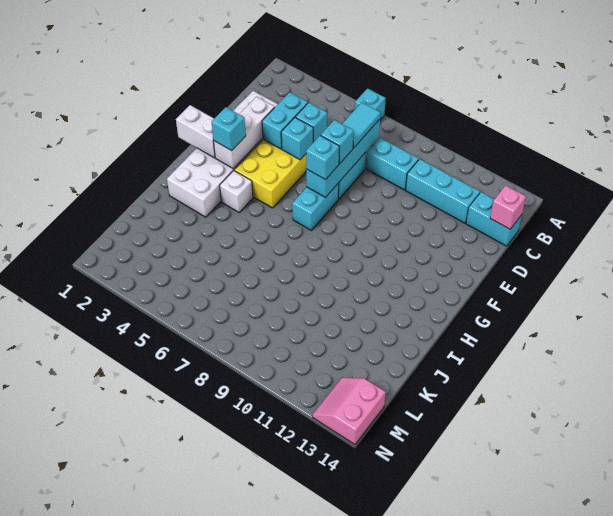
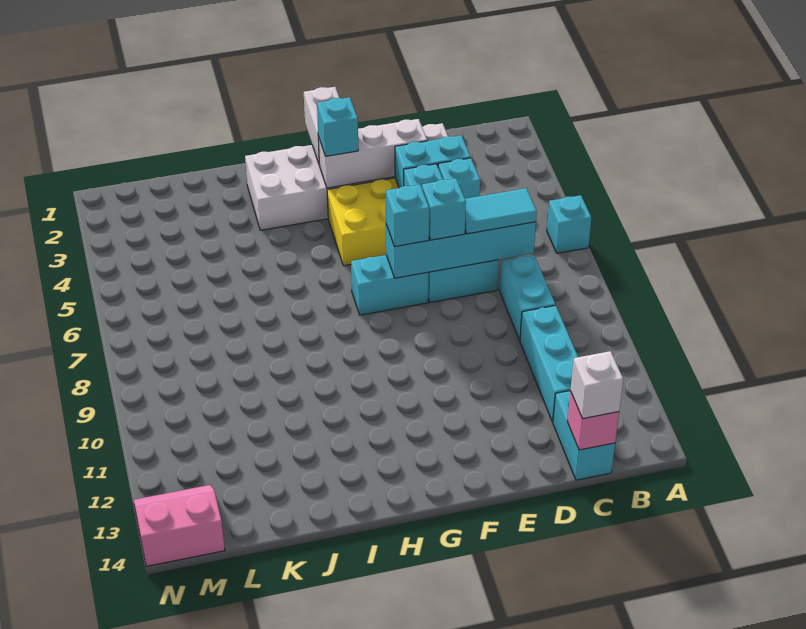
white 1x1 brick [220,170,253,212] -> white 1x1 brick moved to [571,351,623,419]

